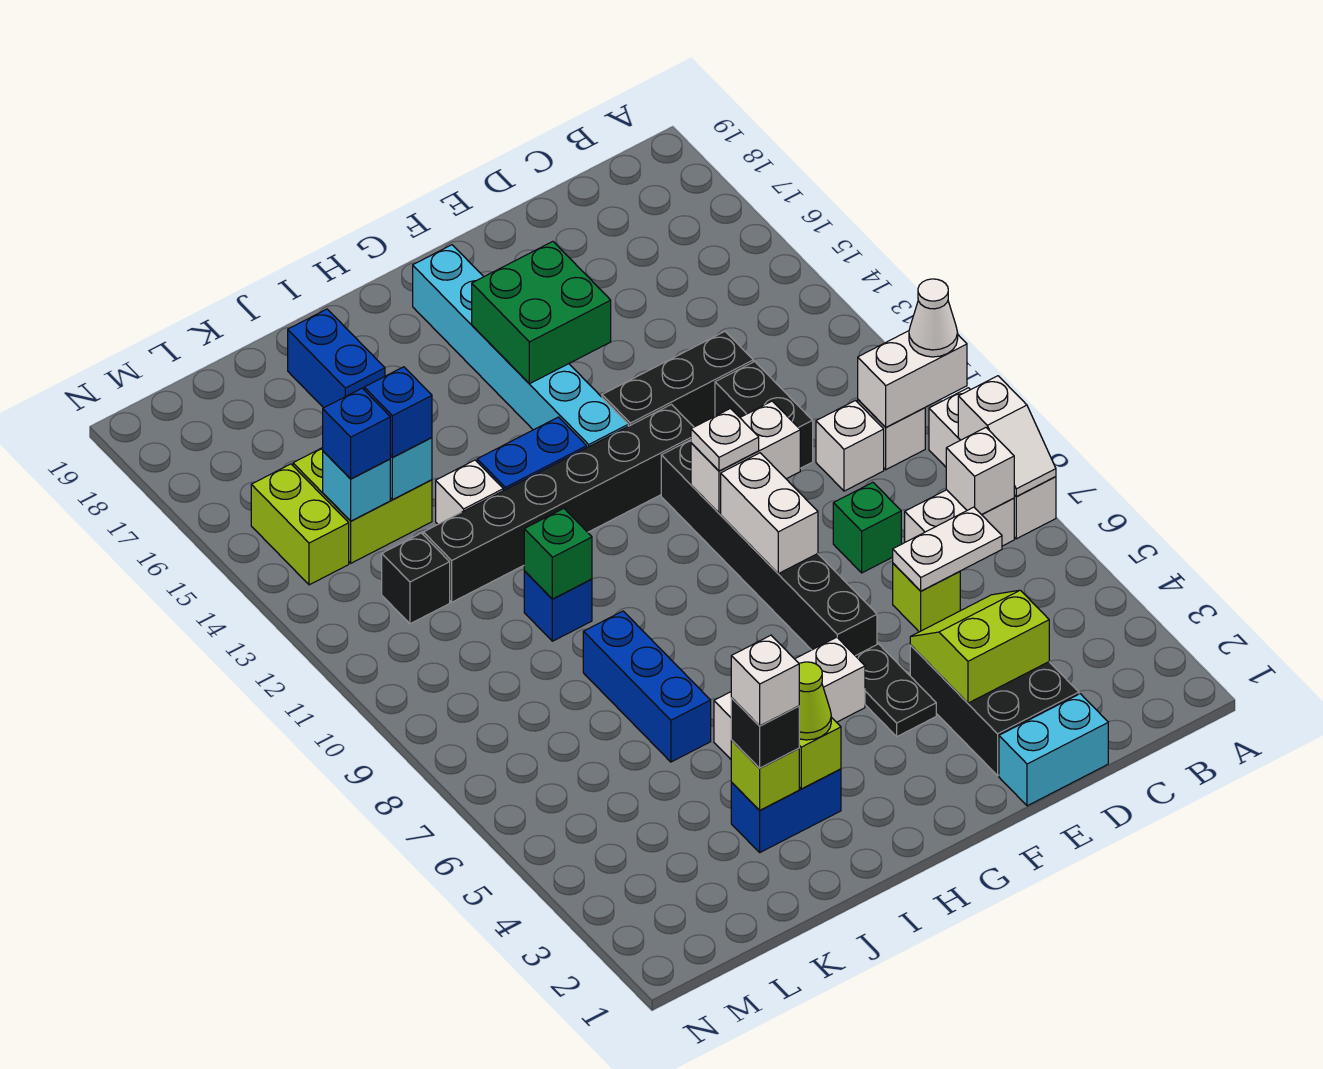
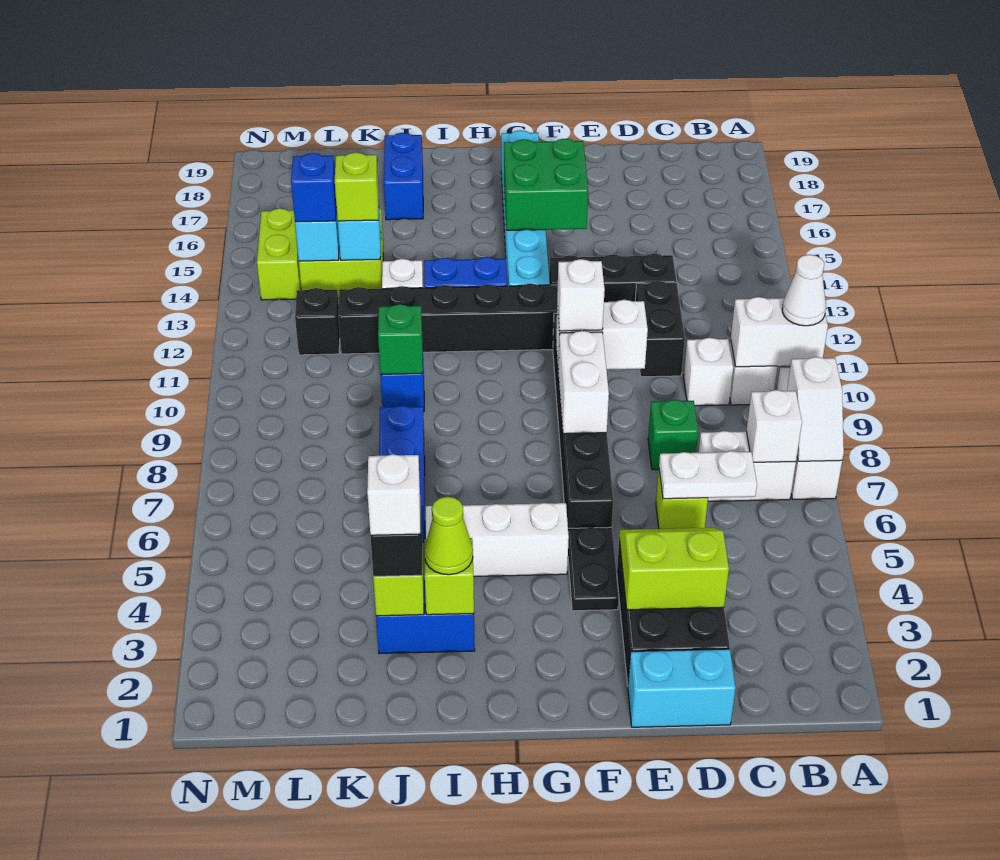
white 1x1 plate [691,409,759,471] -> white 1x1 brick [557,259,605,331]
blue 1x1 brick [364,367,432,457] -> lime 1x1 brick [335,152,379,221]

